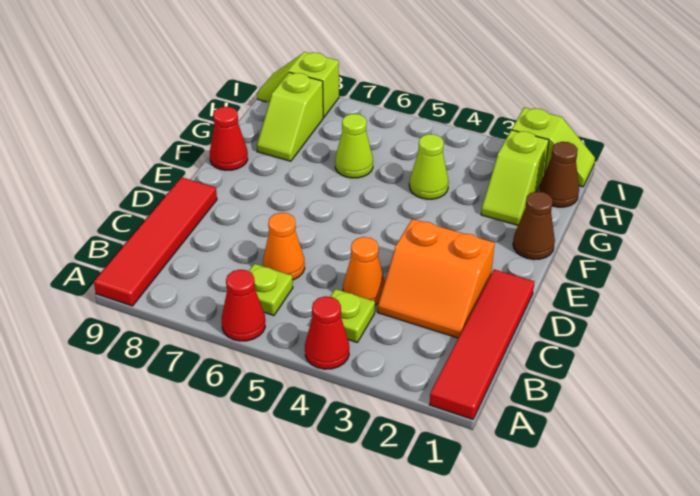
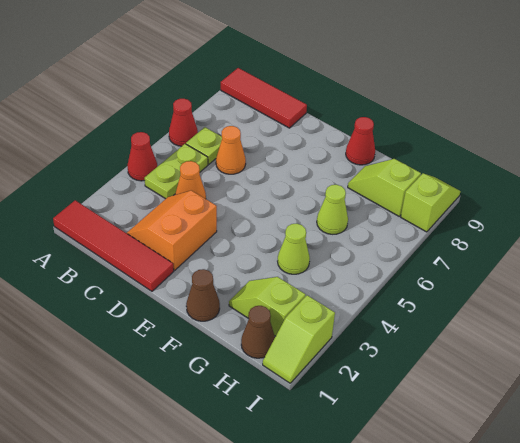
red 1x4 tile [94,177,217,306] -> red 1x3 tile [221,68,307,128]
lime 1x1 plate [330,289,375,342] -> lime 1x2 plate [145,144,208,199]

